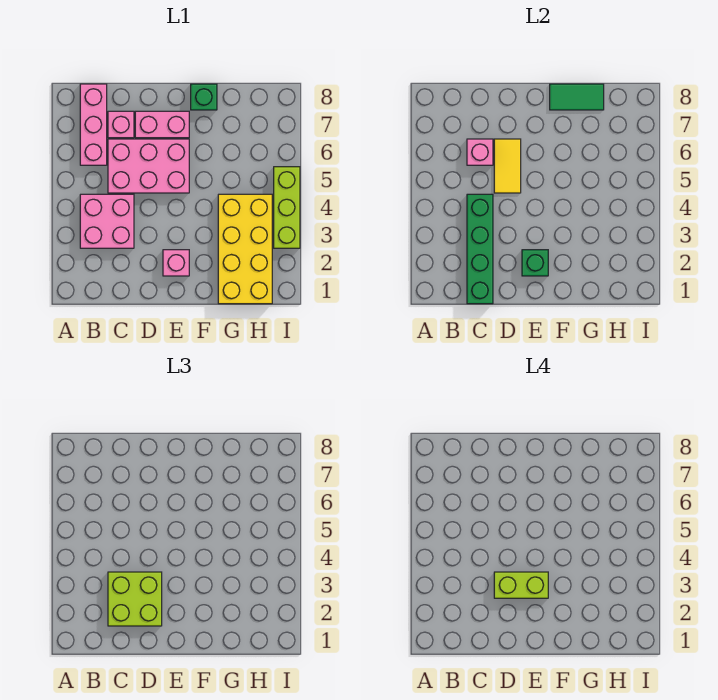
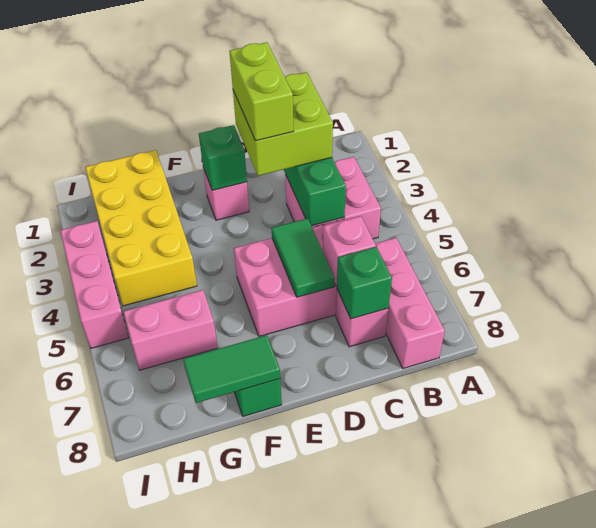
none -> green 1x1 brick [337,247,392,319]
lime 1x2 brick [494,572,548,598] -> lime 1x2 brick turned to [229,42,294,141]
yellow 1x2 tile [494,139,521,193] -> green 1x2 tile [272,218,335,297]
pink 1x2 brick [135,111,189,138] -> pink 1x2 brick moved to [124,290,218,370]
lime 1x3 brick [274,167,300,248] -> pink 1x3 brick [60,221,129,348]

